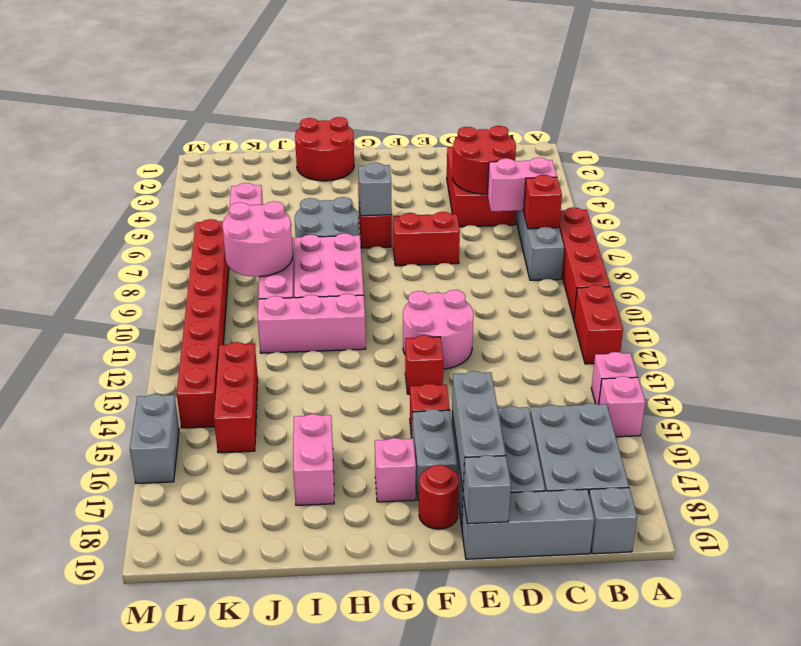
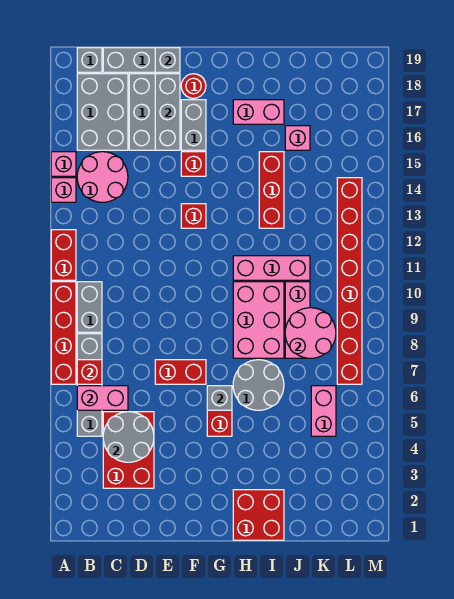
red 2x2 round brick [453,126,516,194] -> grey 2x2 round brick [103,412,154,462]
pink 2x2 round brick [403,290,474,369] -> pink 2x2 round brick moved to [77,152,128,202]
pink 1x1 brick [375,438,416,502] -> pink 1x1 brick moved to [285,126,310,150]
red 2x2 round brick [295,117,354,181] -> red 2x2 brick [233,490,284,540]
pink 1x2 brick [293,414,334,505] -> pink 1x2 brick turned to [233,100,284,124]
red 1x3 brick [214,342,258,453] -> red 1x3 brick moved to [259,152,284,228]
grey 1x2 brick [130,394,179,483] -> grey 1x2 brick moved to [77,282,102,332]

